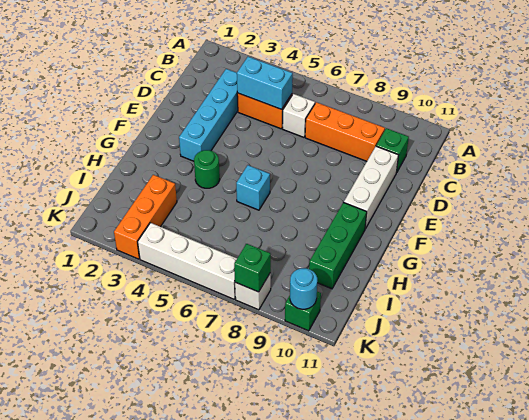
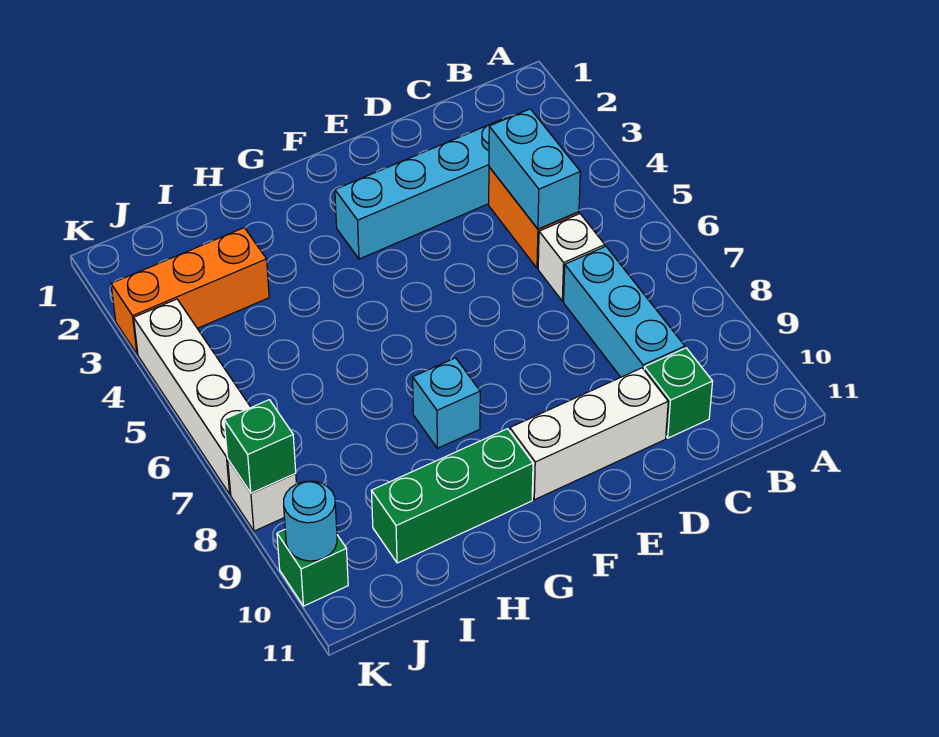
orange 1x3 brick [305,102,385,161] -> cyan 1x3 brick [564,246,685,377]
green 1x1 round brick [194,150,220,188] -> none
cyan 1x1 brick [236,165,270,210] -> cyan 1x1 brick moved to [413,358,480,448]

